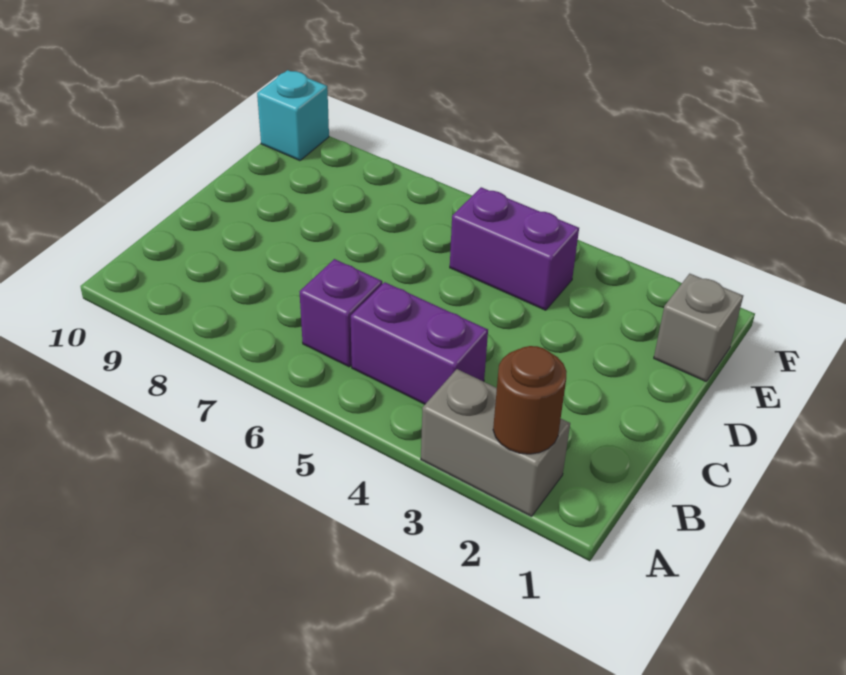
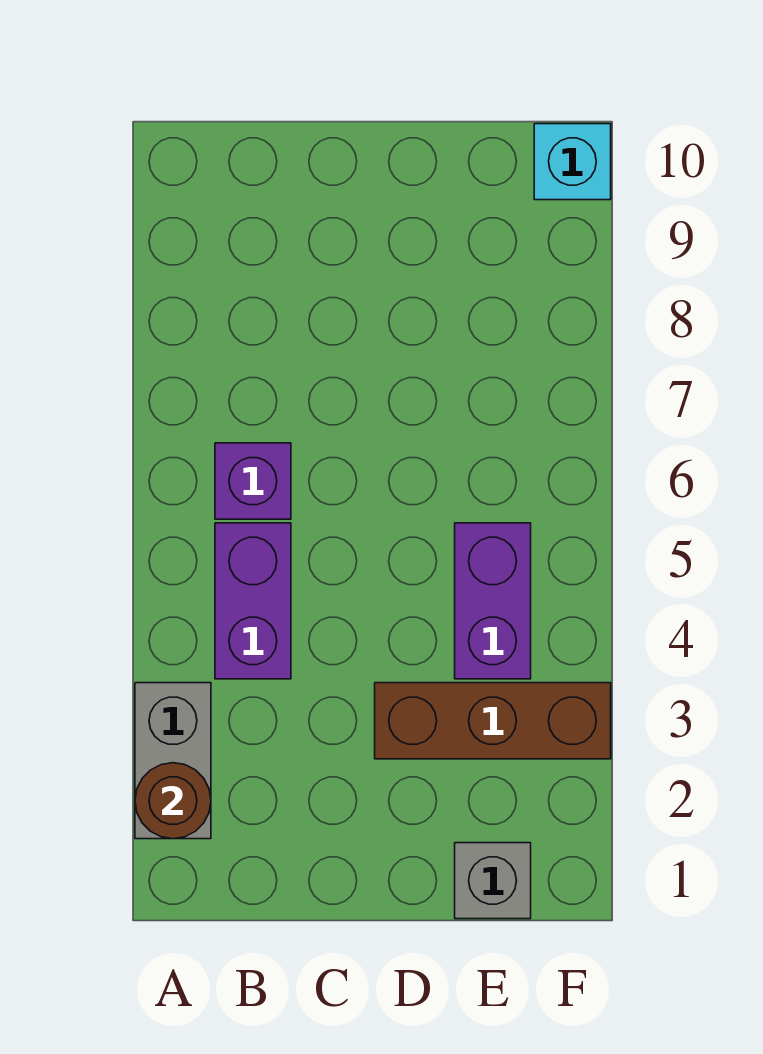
none -> brown 1x3 brick [375,683,611,759]

